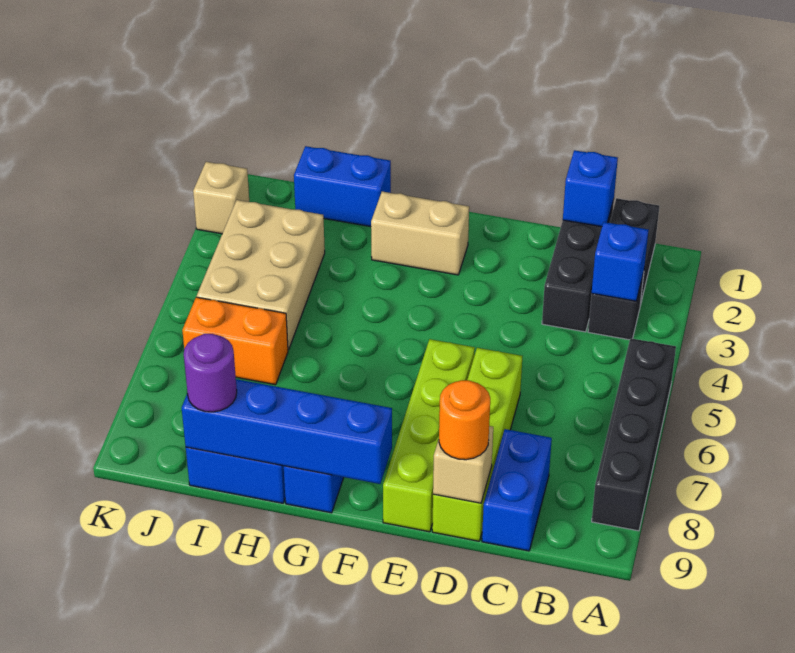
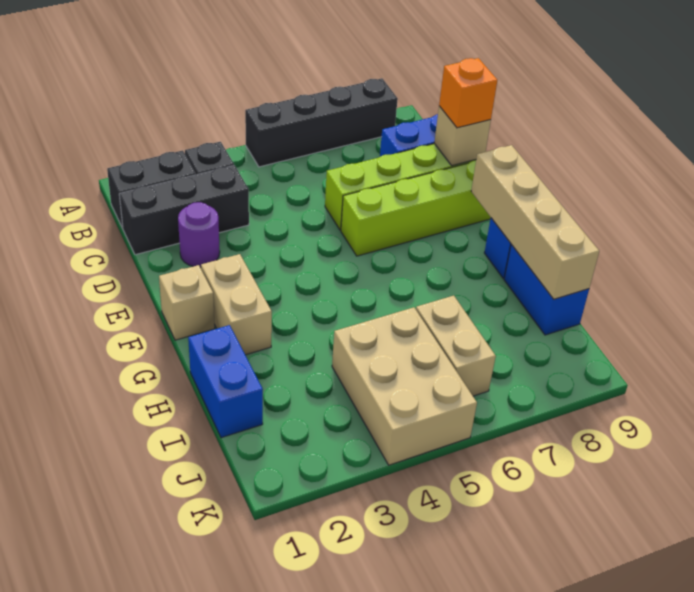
blue 1x1 brick [592,222,648,301] -> none
blue 1x1 brick [563,150,618,227] -> none
orange 1x1 round brick [439,380,490,460] -> orange 1x1 brick [439,58,497,128]
blue 1x4 brick [182,379,392,484] -> tan 1x4 brick [471,145,599,299]
tan 2x3 brick [197,200,325,350] -> tan 2x3 brick turned to [332,307,477,465]
orange 1x2 brick [182,297,288,385] -> tan 1x2 brick [416,295,496,396]
purple 1x1 round brick [184,334,237,412] -> purple 1x1 round brick moved to [178,202,220,267]
tan 1x1 brick [193,162,249,234] -> tan 1x1 brick moved to [159,265,215,340]

